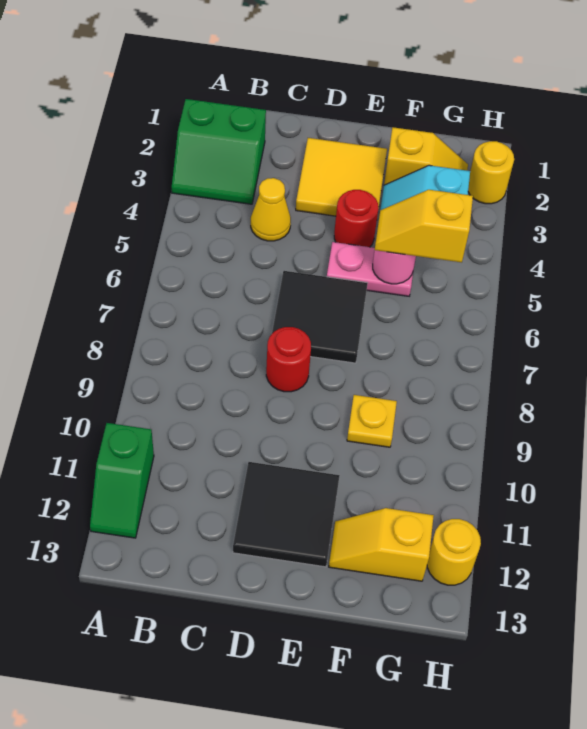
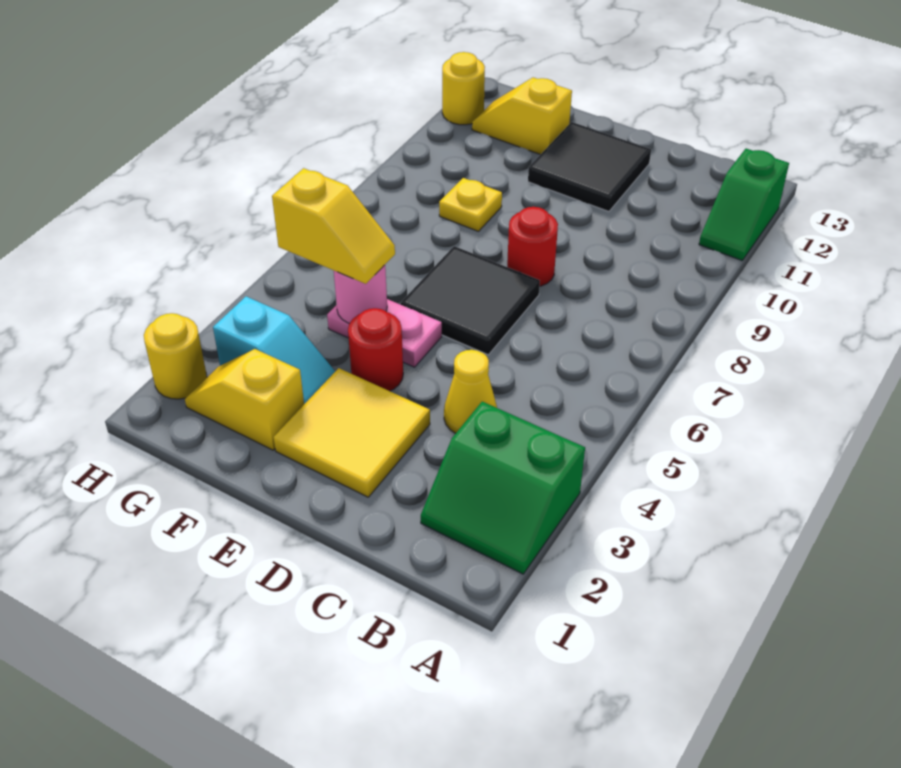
green 2x2 slope [172,99,266,204] -> green 2x2 slope turned to [421,402,585,574]
green 1x2 slope [90,423,154,538] -> green 1x2 slope turned to [699,149,789,260]
yellow 1x2 slope [329,508,434,581] -> yellow 1x2 slope turned to [472,77,572,155]

